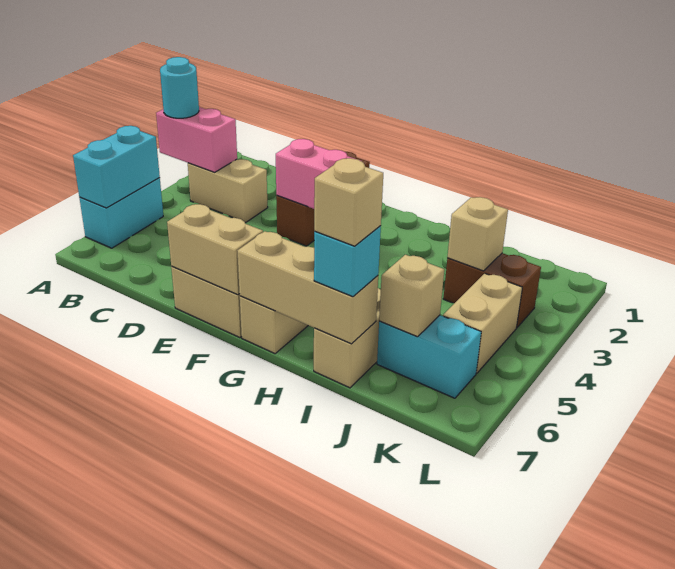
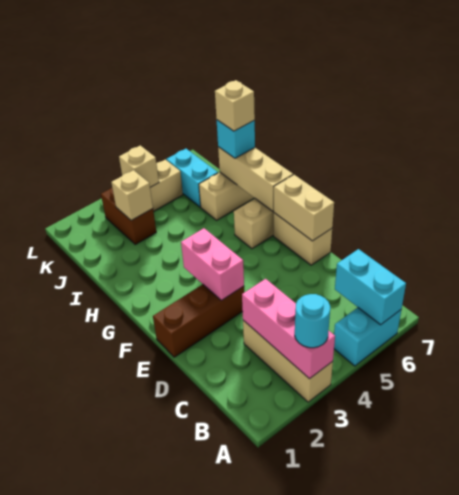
pink 1x2 brick [156,107,237,172] -> pink 1x3 brick [242,279,335,379]
cyan 1x2 brick [73,126,160,208] -> cyan 1x2 brick turned to [335,249,406,325]
tan 1x2 brick [188,159,268,222] -> tan 1x3 brick [243,320,333,402]
tan 1x1 brick [379,255,444,337] -> tan 1x1 brick moved to [119,145,159,187]

